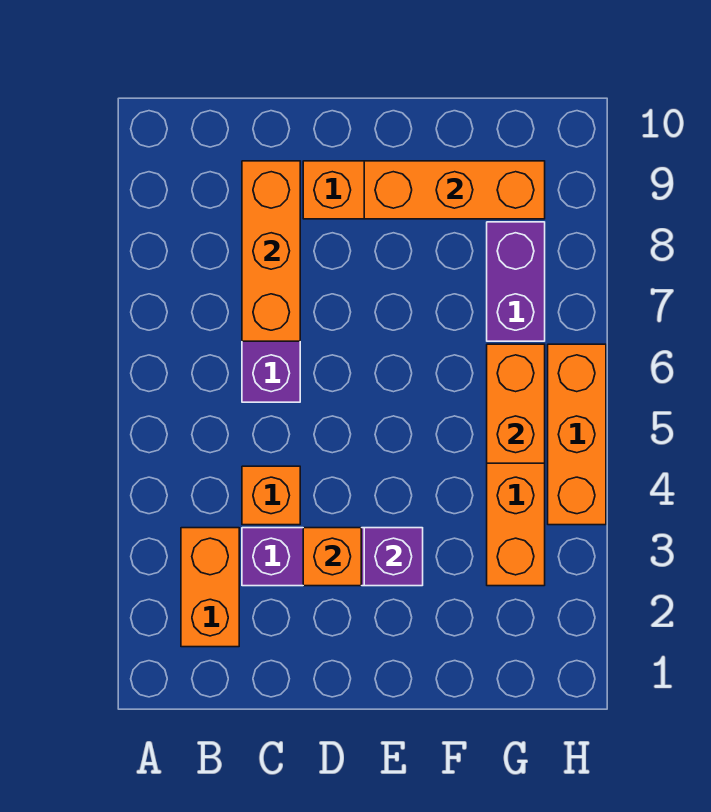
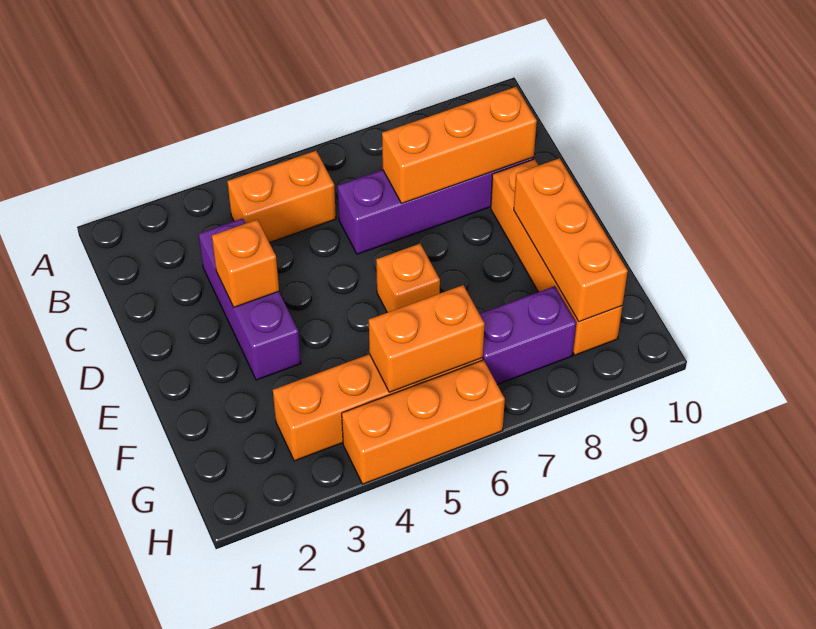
orange 1x2 brick [181,528,239,647] -> orange 1x2 brick moved to [227,151,336,243]
orange 1x1 brick [242,466,300,525] -> orange 1x1 brick moved to [376,244,440,313]
purple 1x1 brick [364,528,423,586] -> none

